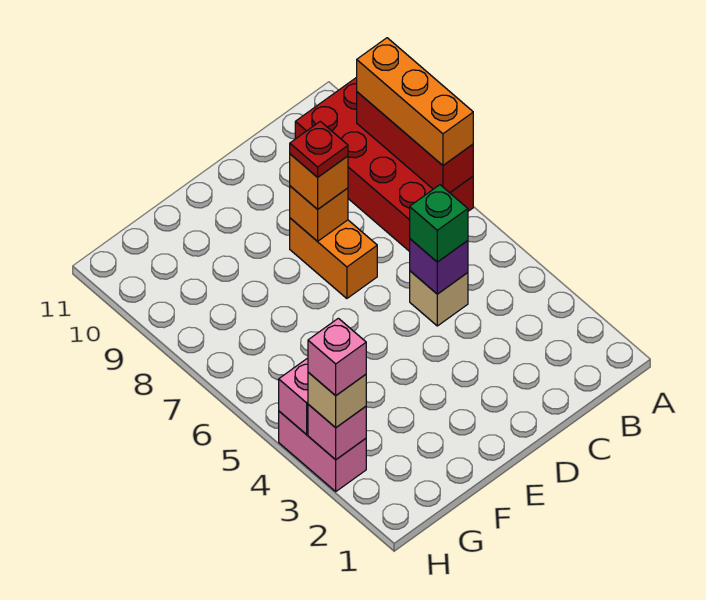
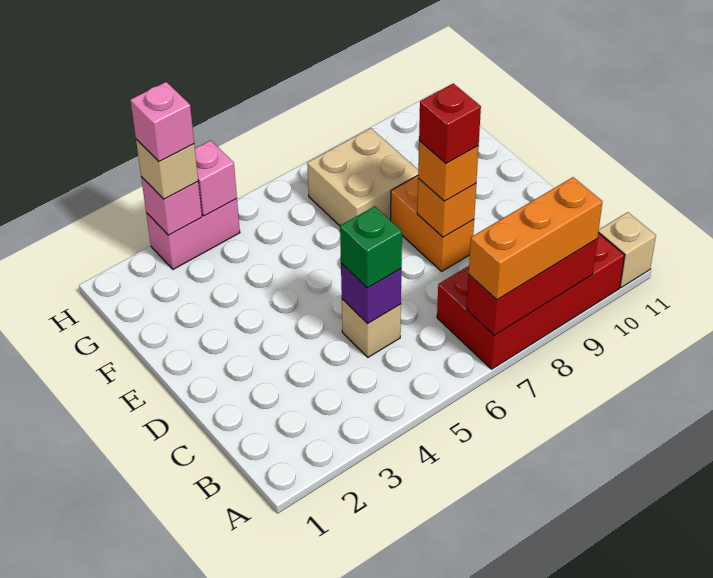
none -> tan 1x1 brick [598,212,656,288]
orange 1x2 brick [290,218,377,298] -> orange 1x2 brick turned to [391,176,474,271]
red 1x1 plate [290,121,348,177] -> red 1x1 brick [419,83,481,164]
none -> tan 2x2 brick [307,128,418,226]

